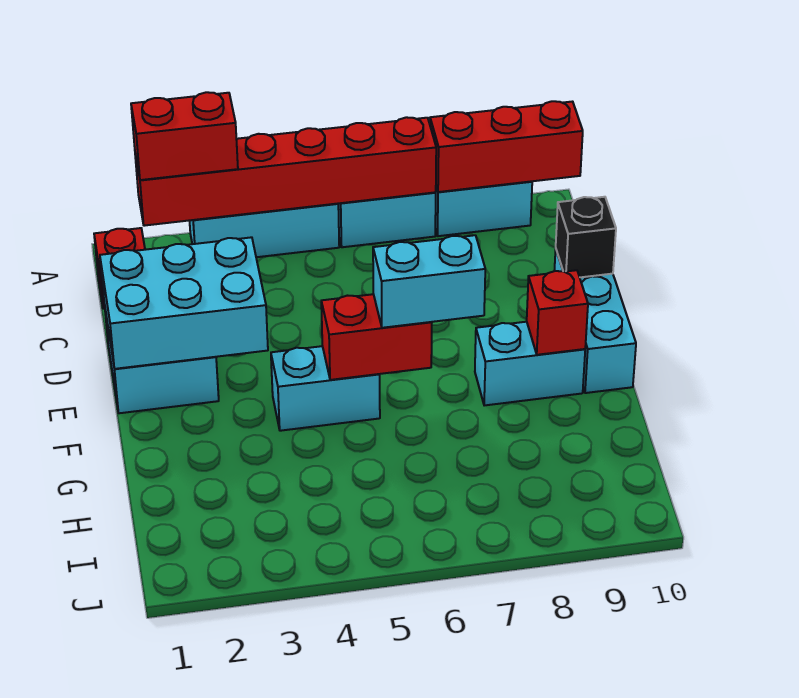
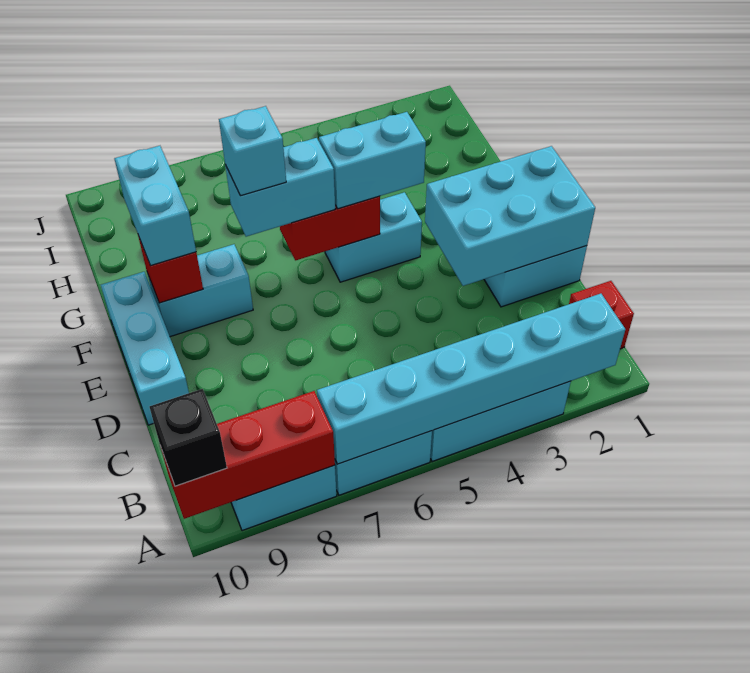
red 1x6 brick [135,117,436,226] -> cyan 1x6 brick [317,294,625,464]
red 1x2 brick [131,92,238,180] -> none
black 1x1 brick [556,197,616,277] -> black 1x1 brick moved to [150,389,227,486]
none -> cyan 1x2 brick [319,112,426,209]
none -> cyan 1x1 brick [219,106,286,196]
none -> cyan 1x2 brick [114,146,196,266]

